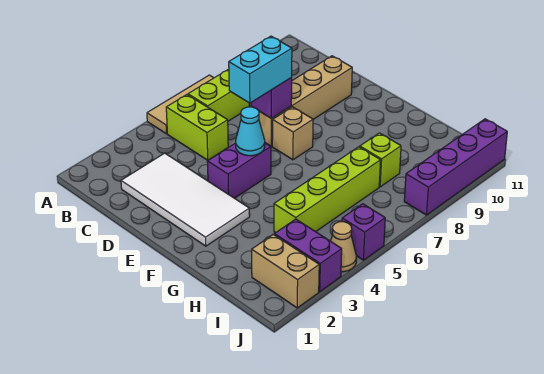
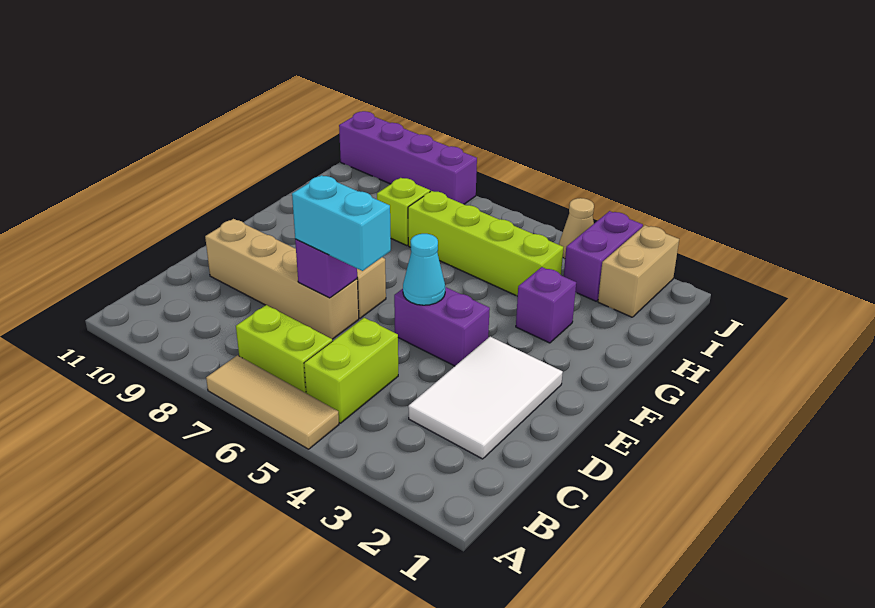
white 2x4 tile [121,153,250,246] -> white 2x3 tile [408,337,563,459]
purple 1x1 brick [342,204,385,260] -> purple 1x1 brick moved to [516,267,576,343]

